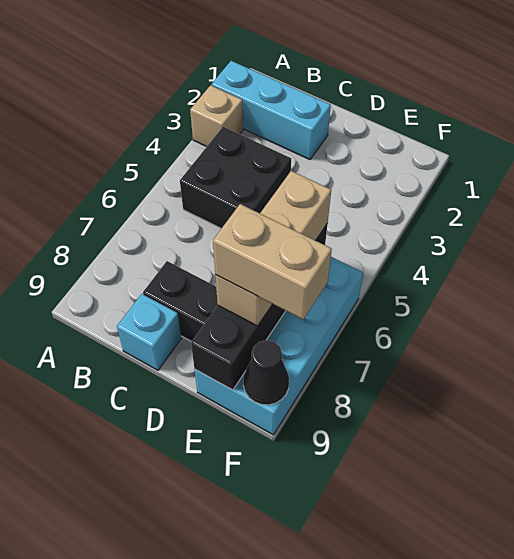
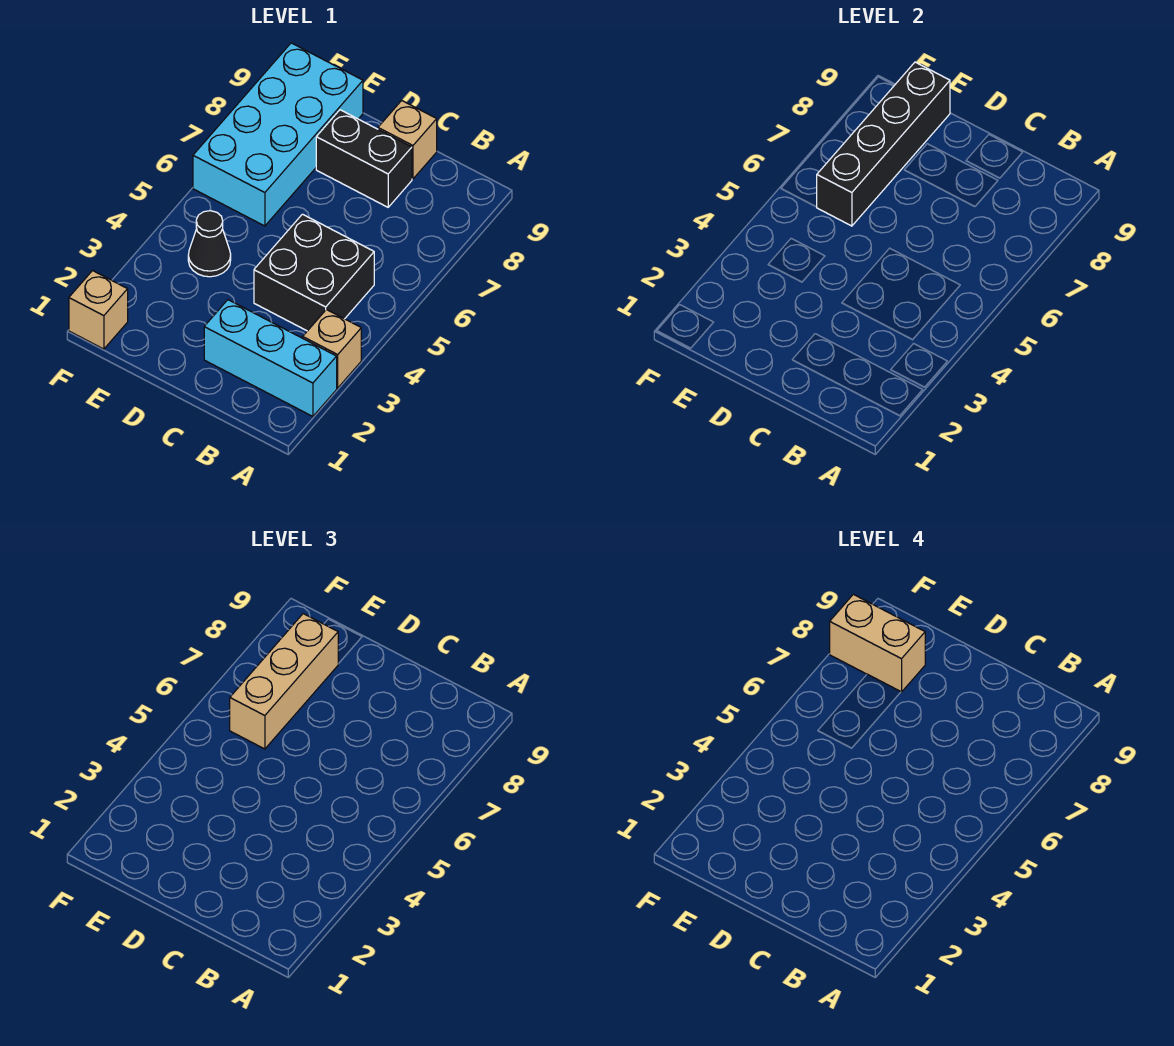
cyan 1x1 brick [117,294,181,370] -> tan 1x1 brick [378,101,437,179]
none -> tan 1x1 brick [69,271,128,349]
black 1x1 cone [243,340,289,405] -> black 1x1 cone moved to [188,211,231,277]

